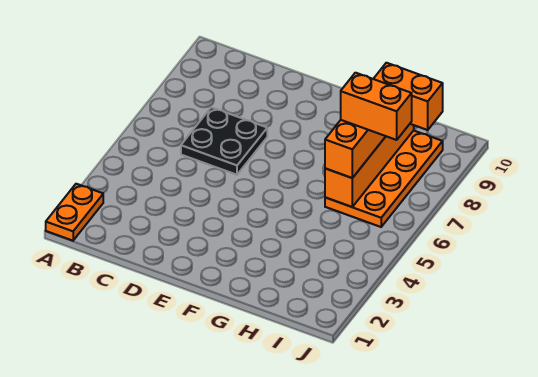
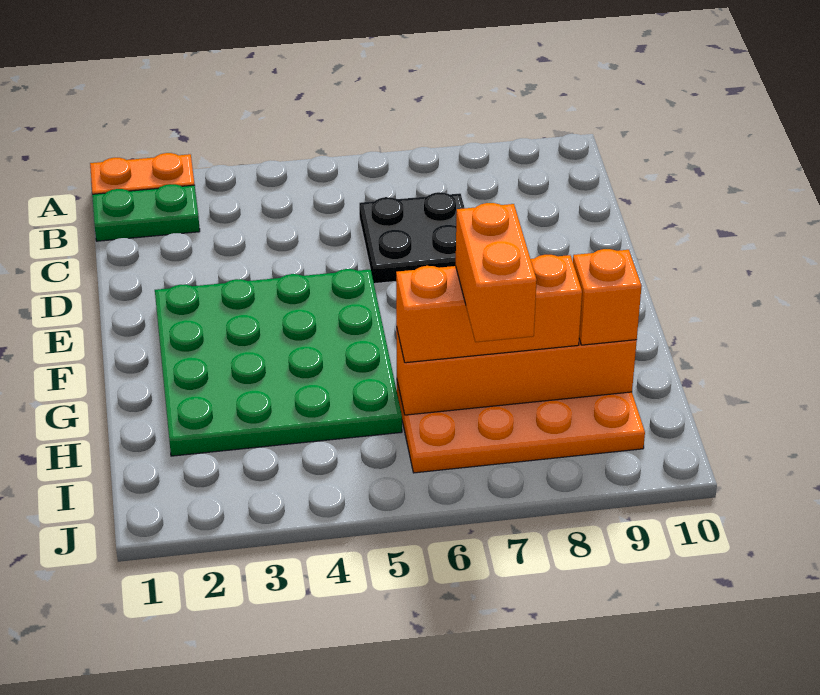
none -> green 1x2 plate [92,184,200,241]
none -> green 4x4 plate [155,269,402,456]
orange 1x2 brick [374,63,443,130] -> orange 1x1 brick [573,249,642,345]

